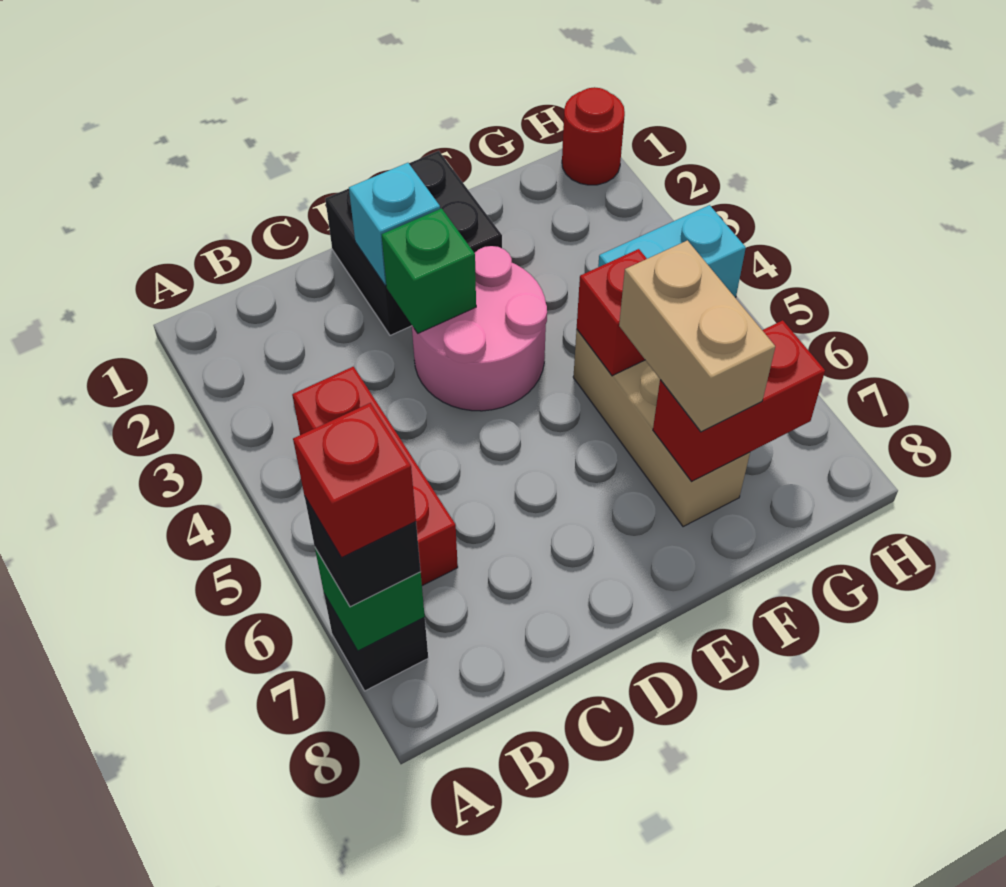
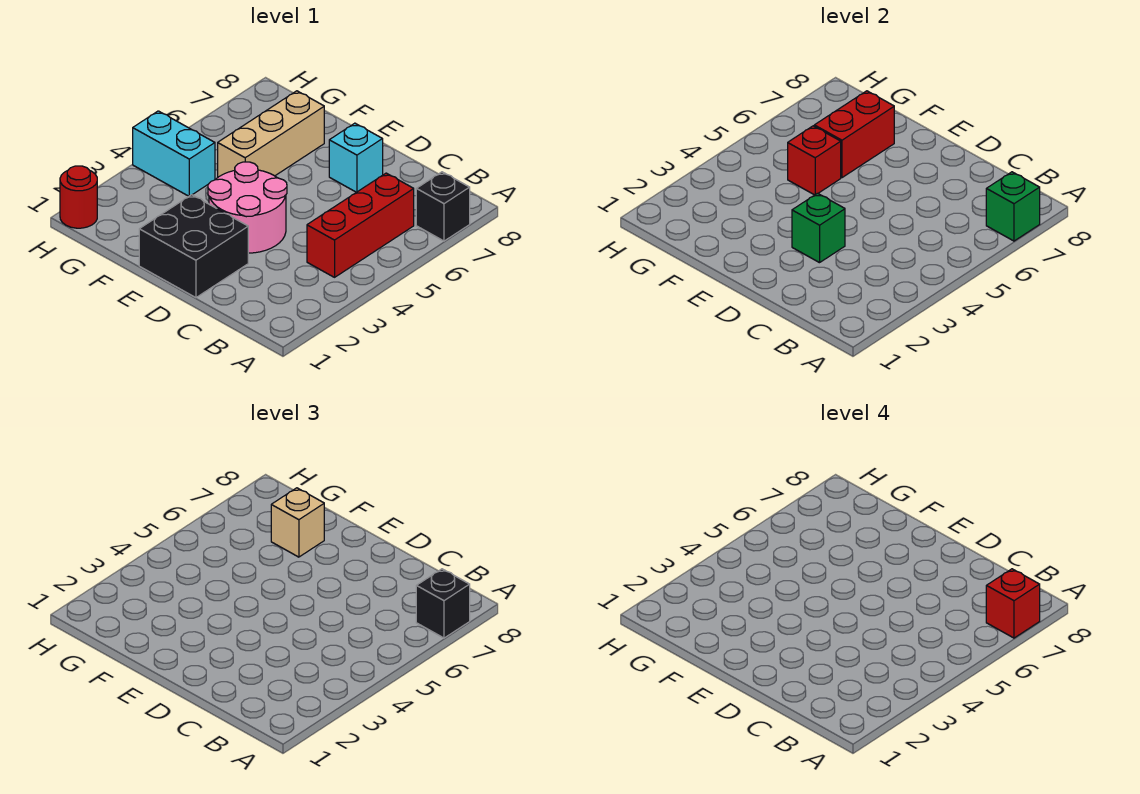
cyan 1x1 brick [349,163,440,286] -> cyan 1x1 brick moved to [329,123,383,192]
tan 1x2 brick [619,240,775,432] -> tan 1x1 brick [271,488,324,557]
red 1x2 brick [653,320,825,482] -> red 1x2 brick turned to [814,91,894,178]

